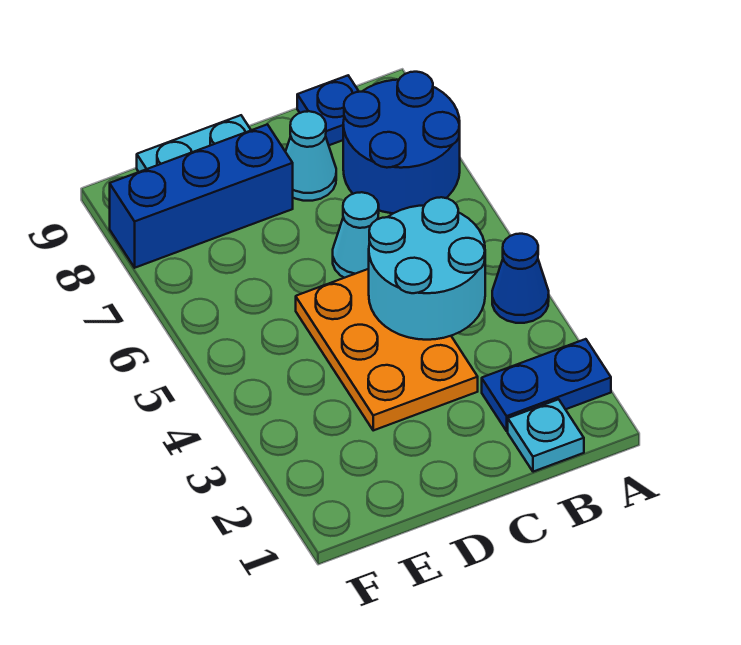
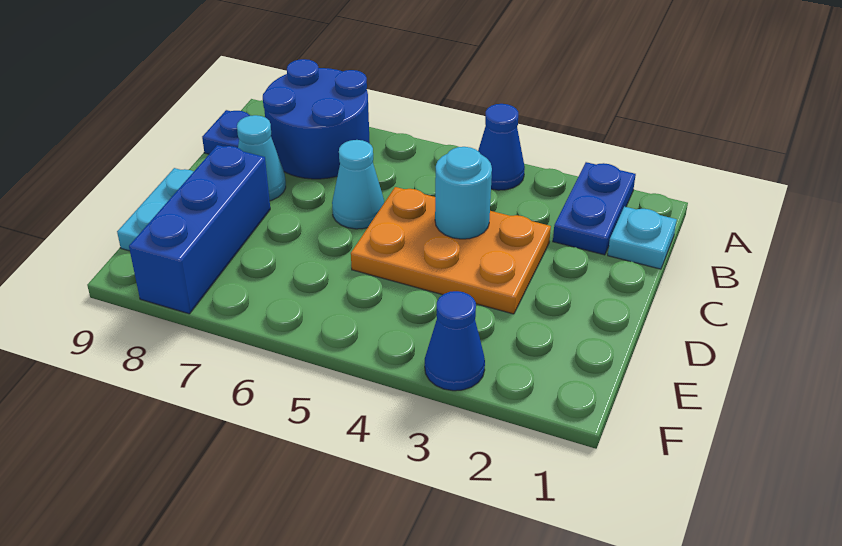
cyan 2x2 round brick [369,197,485,340] -> cyan 1x1 round brick [435,147,492,239]
none -> blue 1x1 cone [425,291,485,391]

